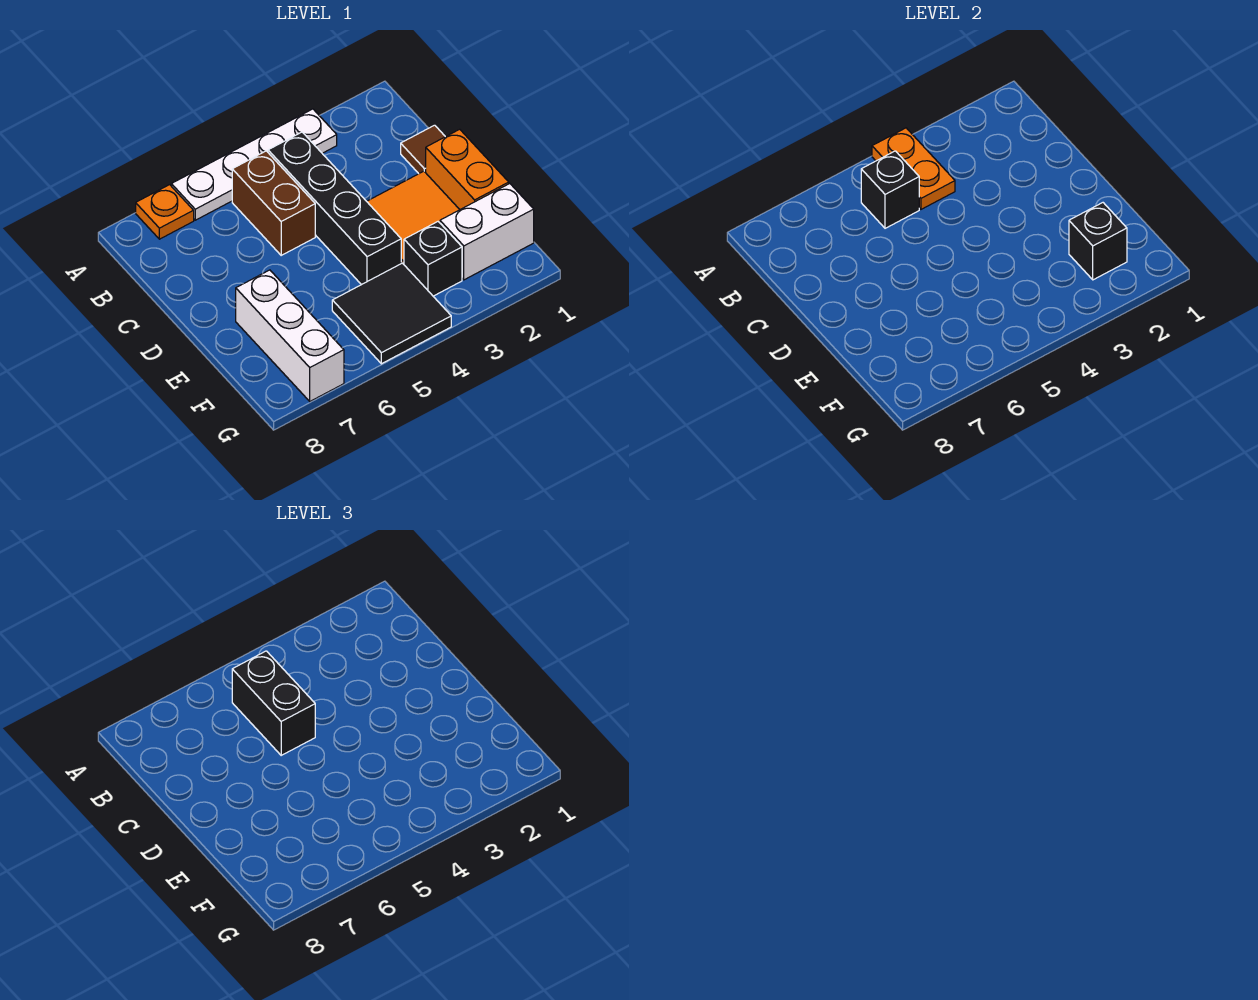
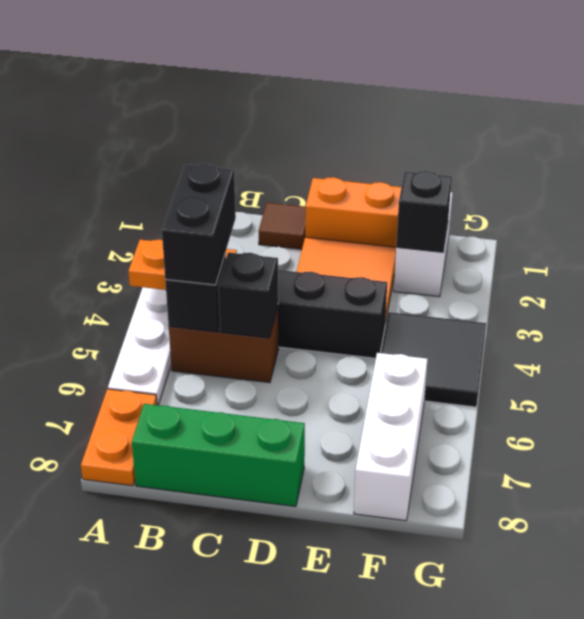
orange 1x1 plate [136,185,194,239] -> orange 1x2 plate [81,389,157,486]
black 1x2 brick [232,651,315,755] -> black 1x2 brick turned to [162,164,236,285]
none -> green 1x3 brick [132,404,305,507]
white 1x3 brick [236,270,344,401] -> white 1x3 brick turned to [354,353,428,521]
black 1x1 brick [404,222,462,296] -> black 1x1 brick moved to [218,252,278,338]

